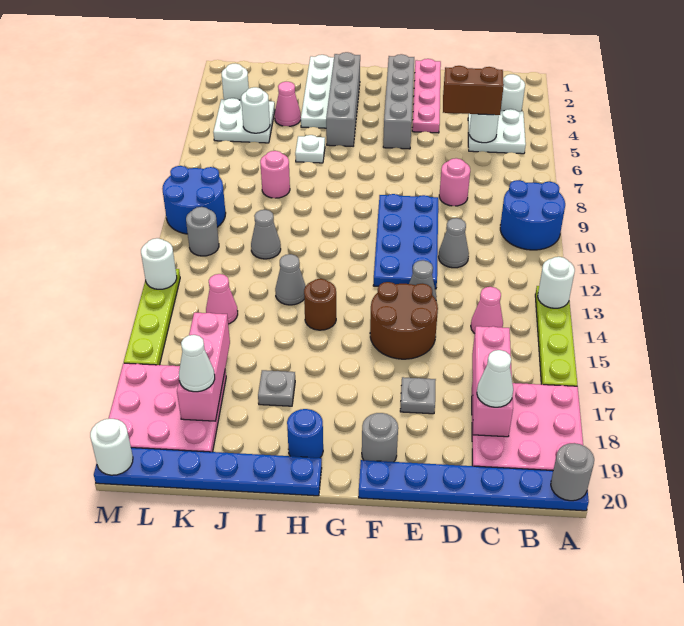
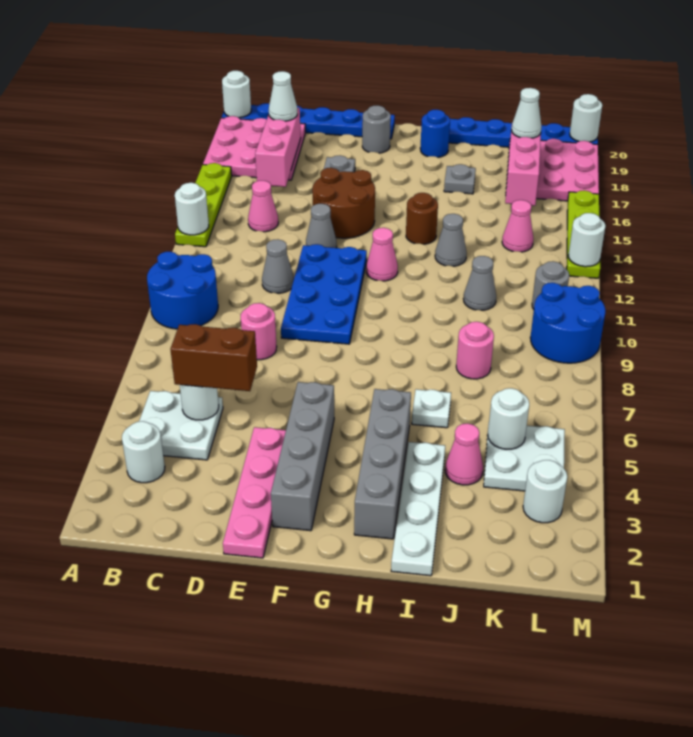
grey 1x1 round brick [551,443,594,501] -> white 1x1 round brick [222,71,251,118]
none -> pink 1x1 cone [366,228,398,281]

